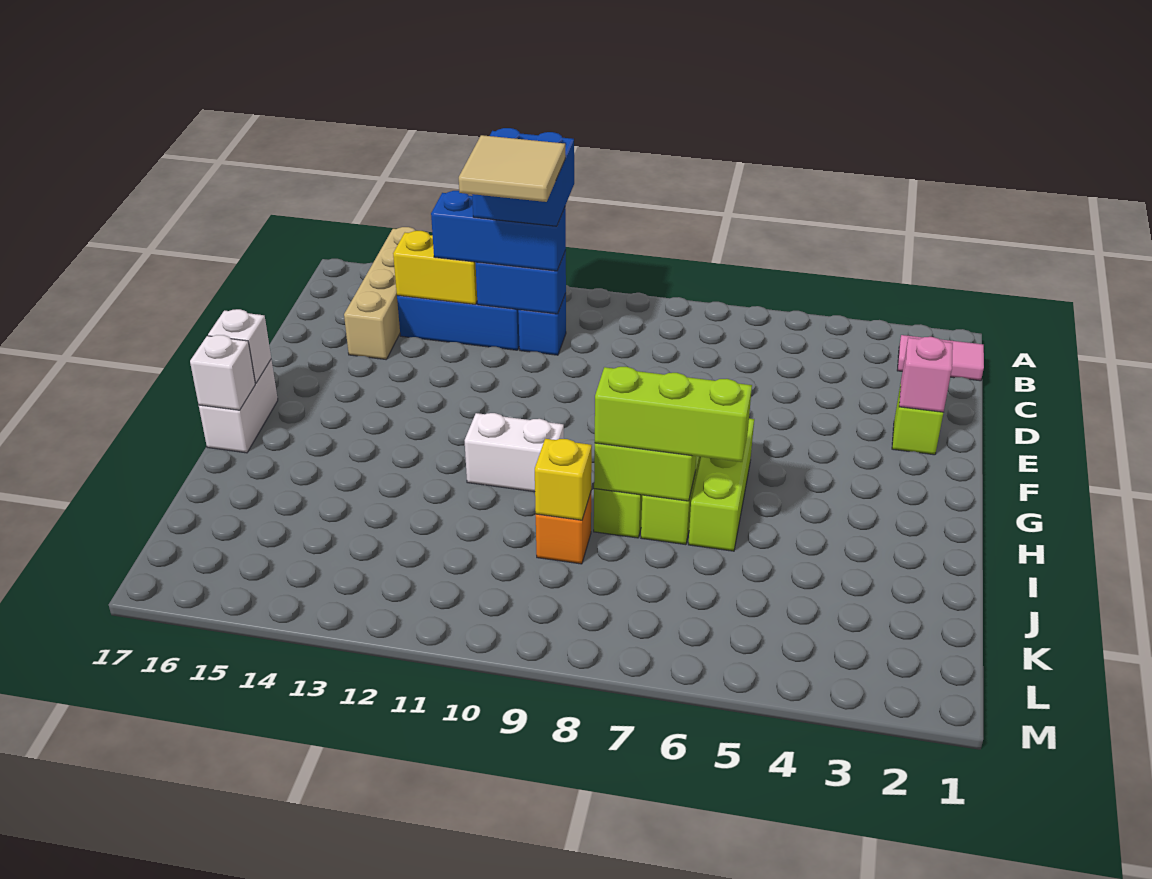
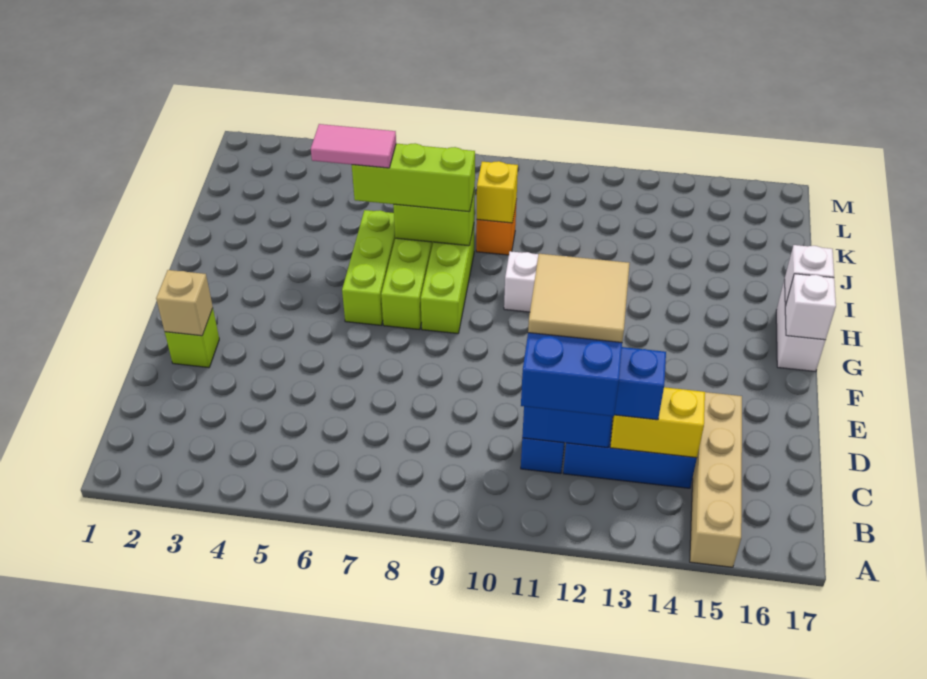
pink 1x2 tile [897,335,984,381] -> pink 1x2 tile moved to [311,124,396,168]
pink 1x1 brick [899,337,953,412] -> tan 1x1 brick [156,270,213,336]

